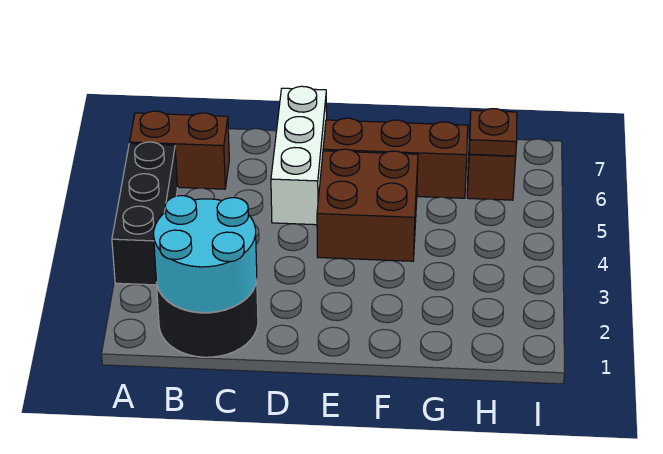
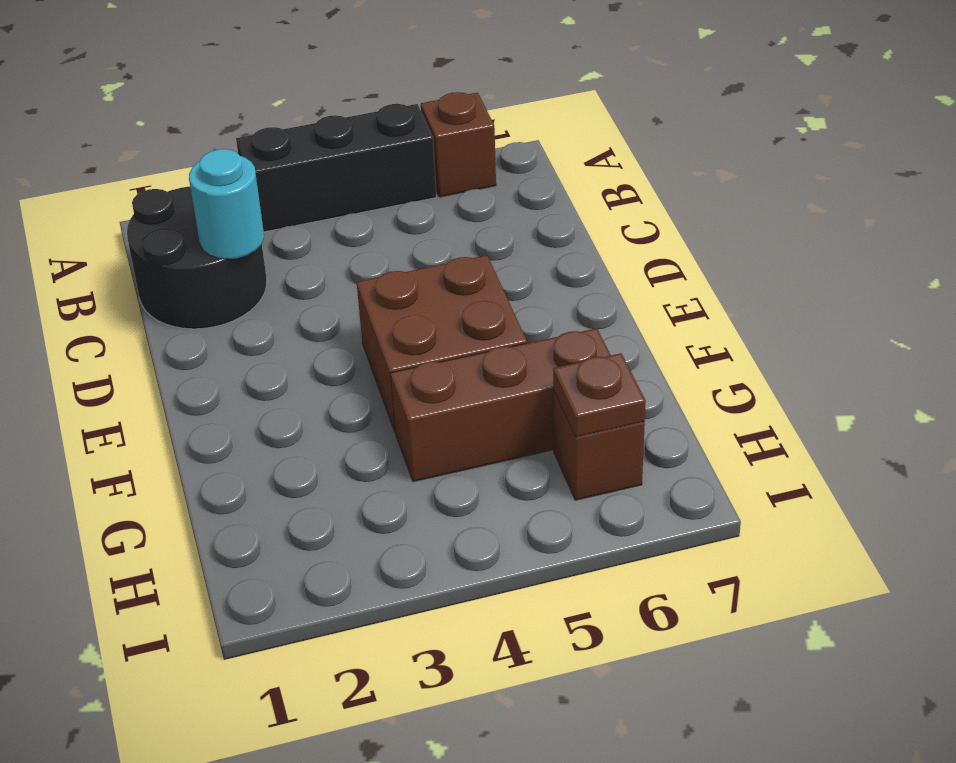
brown 1x2 brick [130,111,229,189] -> brown 1x1 brick [421,92,496,197]
cyan 2x2 round brick [154,196,257,313] -> cyan 1x1 round brick [189,149,264,259]
white 1x3 brick [271,86,327,225] -> none
brown 1x3 brick [323,118,468,198] -> brown 1x3 brick turned to [391,328,611,482]

